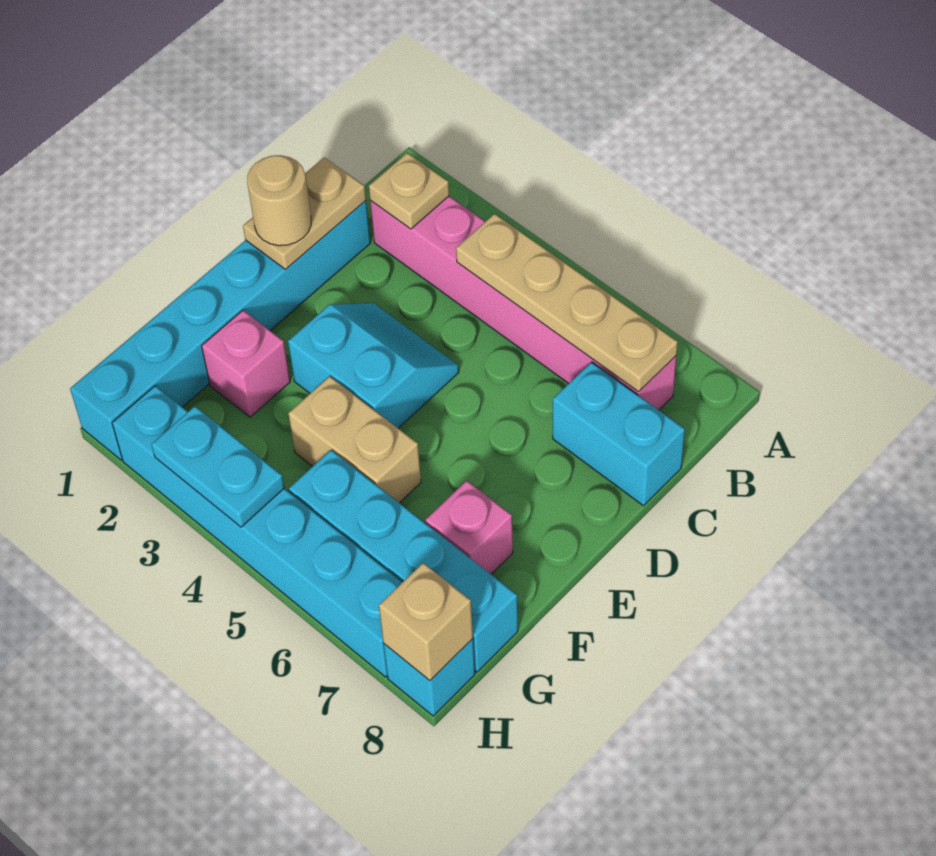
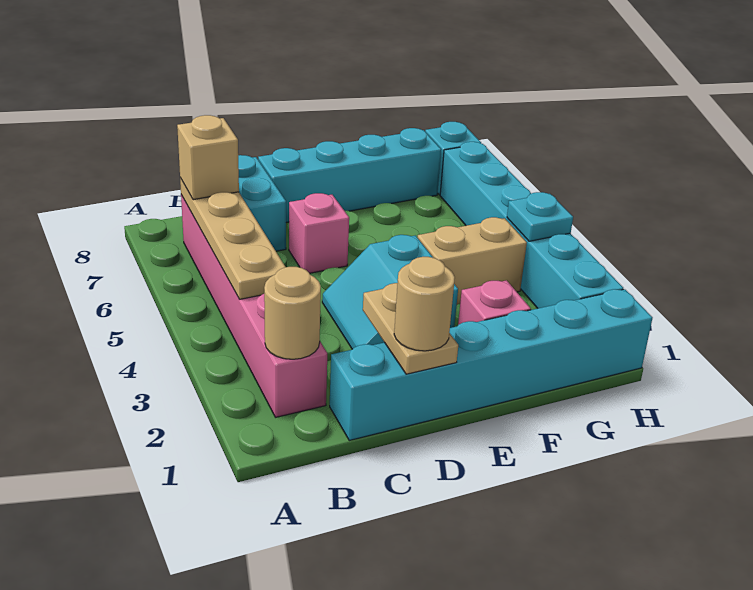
tan 1x1 plate [369,153,449,229] -> tan 1x1 round brick [264,267,321,359]
tan 1x2 plate [243,157,366,269] -> tan 1x2 plate turned to [363,283,458,374]
tan 1x2 brick [288,376,421,503] -> tan 1x2 brick turned to [417,217,527,305]
pink 1x1 brick [425,481,513,574] -> pink 1x1 brick moved to [289,193,349,273]
cyan 1x4 brick [289,450,518,672] -> cyan 1x4 brick turned to [258,128,441,223]
cyan 1x2 plate [151,406,284,527] -> cyan 1x1 plate [507,192,573,241]
tan 1x1 brick [379,563,473,681] -> tan 1x1 brick moved to [177,115,239,200]

